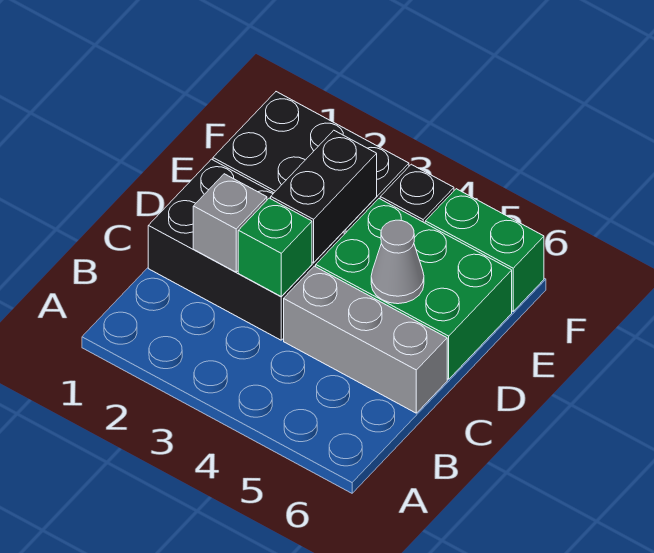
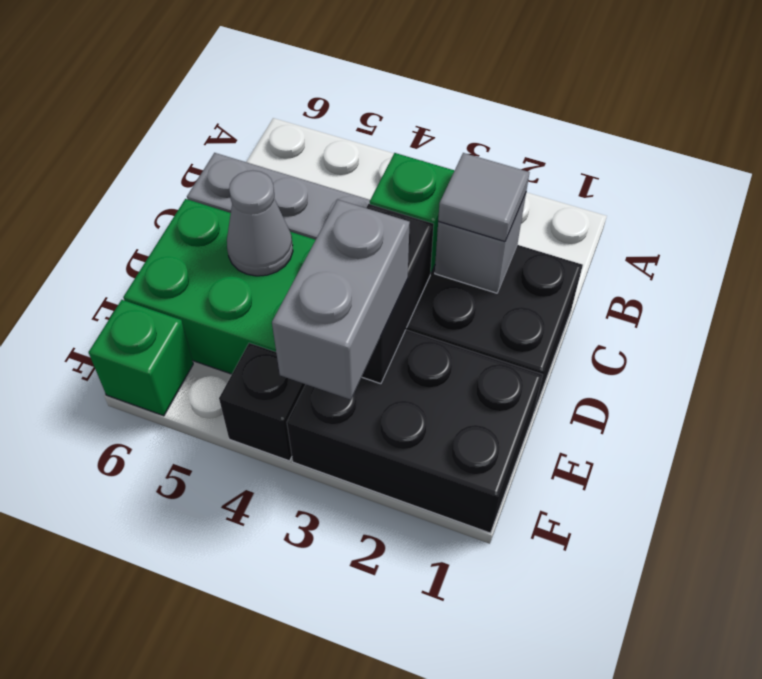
none -> grey 1x1 tile [438,153,530,242]
none -> grey 1x2 brick [272,200,410,400]
green 1x2 brick [425,189,544,311] -> green 1x1 brick [89,300,193,416]

